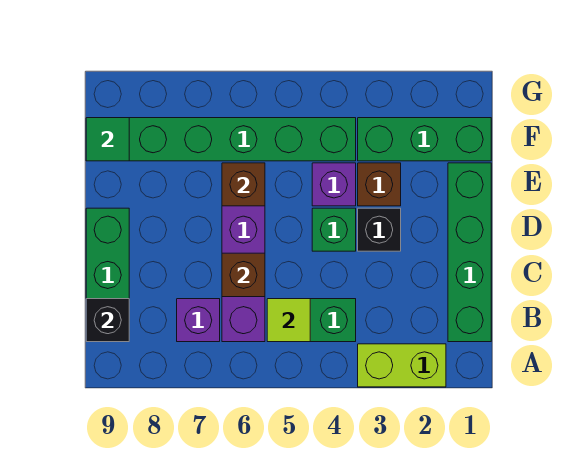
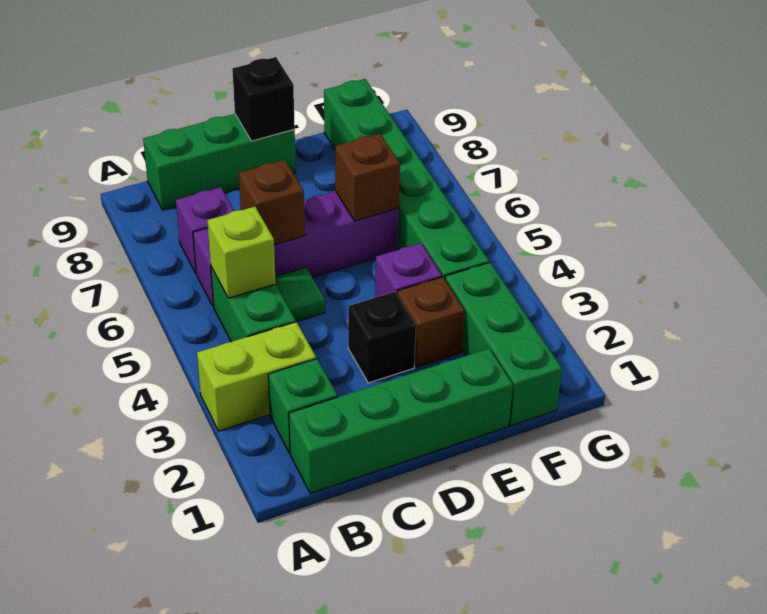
lime 1x2 brick [358,344,446,387] -> lime 1x2 brick turned to [197,322,316,431]
lime 1x1 tile [267,299,310,342] -> lime 1x1 brick [207,207,276,298]
black 1x1 brick [86,299,129,342] -> black 1x1 brick moved to [232,57,295,141]
green 1x1 brick [312,208,356,251] -> green 1x1 brick moved to [268,359,337,453]
green 1x1 tile [86,118,129,161] -> green 1x1 tile moved to [275,267,325,322]

